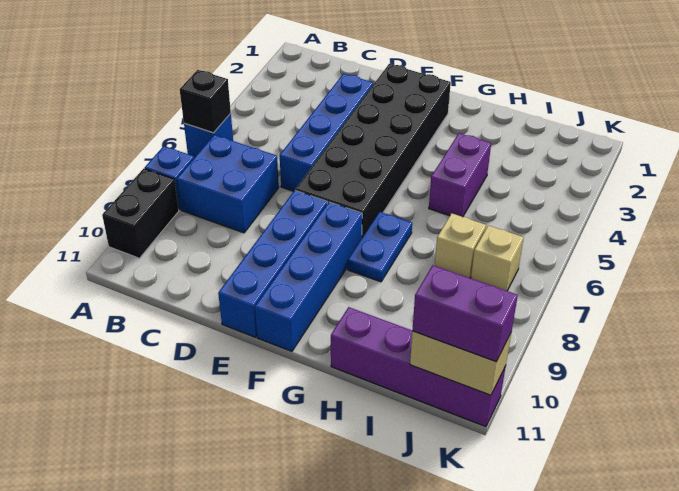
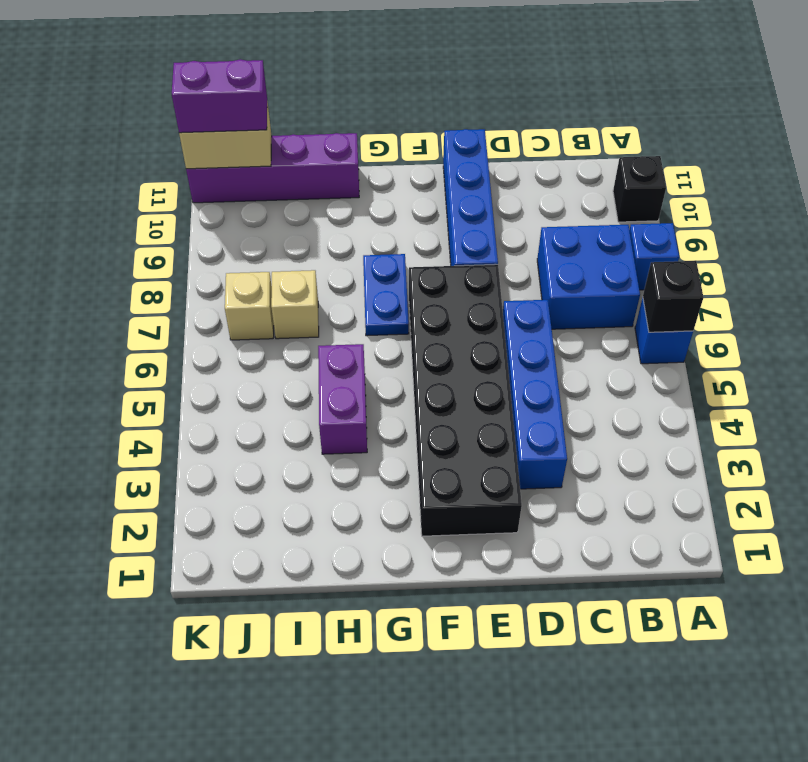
black 1x2 brick [102,169,179,258] -> black 1x1 brick [613,156,666,222]
blue 1x4 brick [255,202,362,351] -> none

